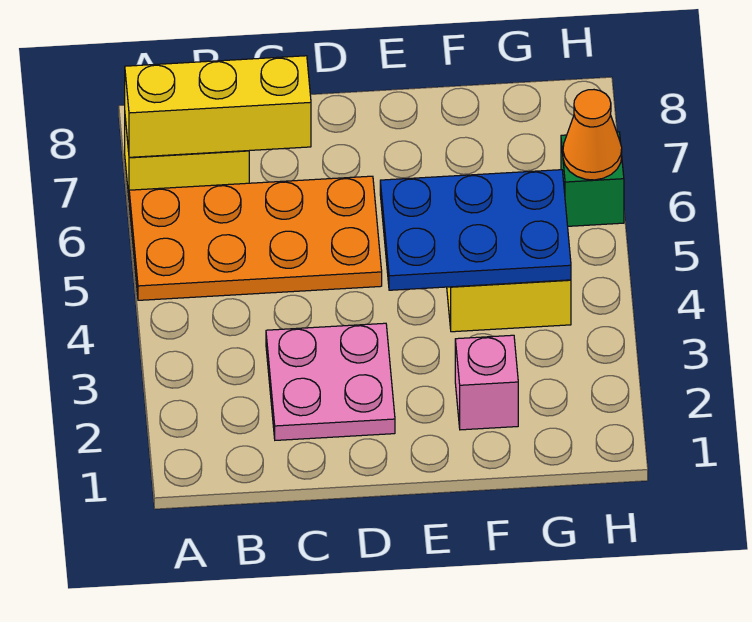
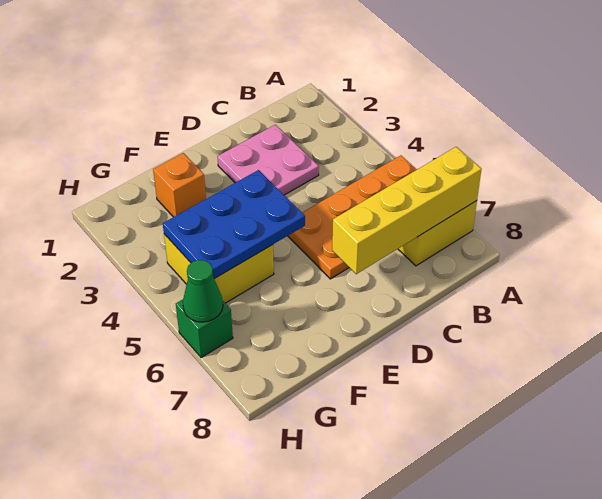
yellow 1x3 brick [125,56,311,157] -> yellow 1x4 brick [332,147,481,274]
pink 1x1 brick [455,335,518,430] -> orange 1x1 brick [153,153,206,217]
orange 1x1 cone [563,90,622,180] -> green 1x1 cone [183,260,223,322]

